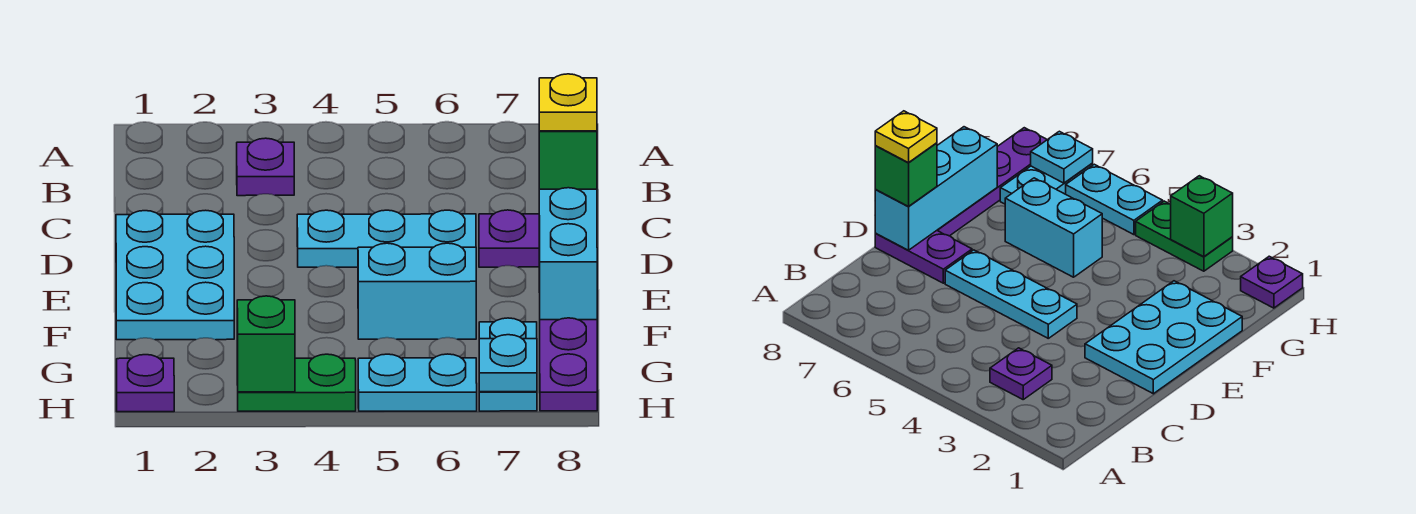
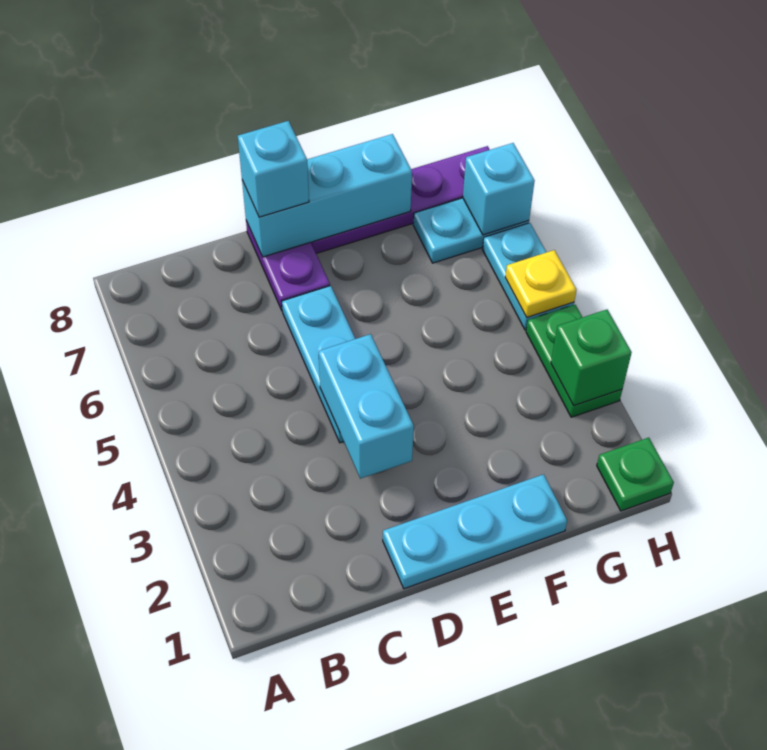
purple 1x1 plate [237,138,294,196] -> none
cyan 2x3 plate [116,210,234,340] -> cyan 1x3 plate [383,474,567,589]
green 1x1 brick [539,131,597,189] -> cyan 1x1 brick [238,121,309,217]
yellow 1x1 plate [539,74,597,131] -> yellow 1x1 plate moved to [505,250,576,317]
cyan 1x2 brick [358,243,476,339] -> cyan 1x2 brick moved to [319,334,414,479]
purple 1x1 plate [117,355,174,412] -> green 1x1 plate [597,438,674,511]
cyan 1x1 plate [479,335,537,392] -> cyan 1x1 brick [463,143,535,235]

